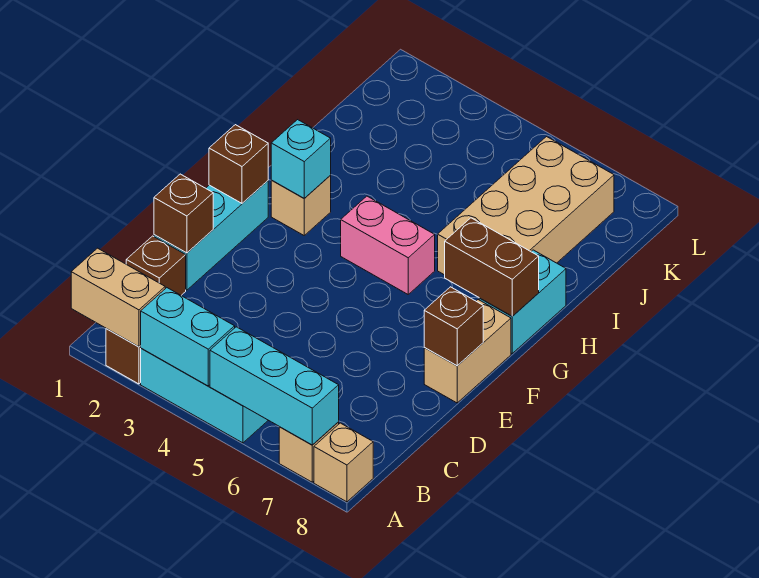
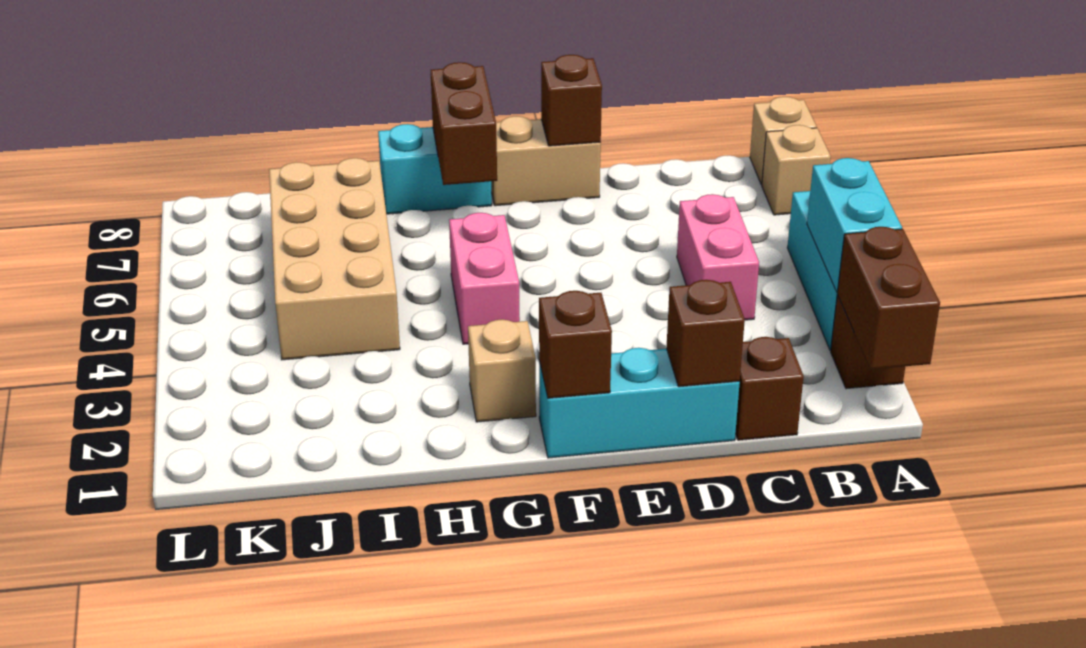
tan 1x2 brick [71,248,165,347] -> brown 1x2 brick [838,227,940,369]
cyan 1x3 brick [210,327,339,445] -> none
none -> pink 1x2 brick [677,194,759,320]
cyan 1x1 brick [271,120,331,198] -> none
tan 2x4 brick [438,137,614,275] -> tan 2x4 brick turned to [269,158,400,360]

